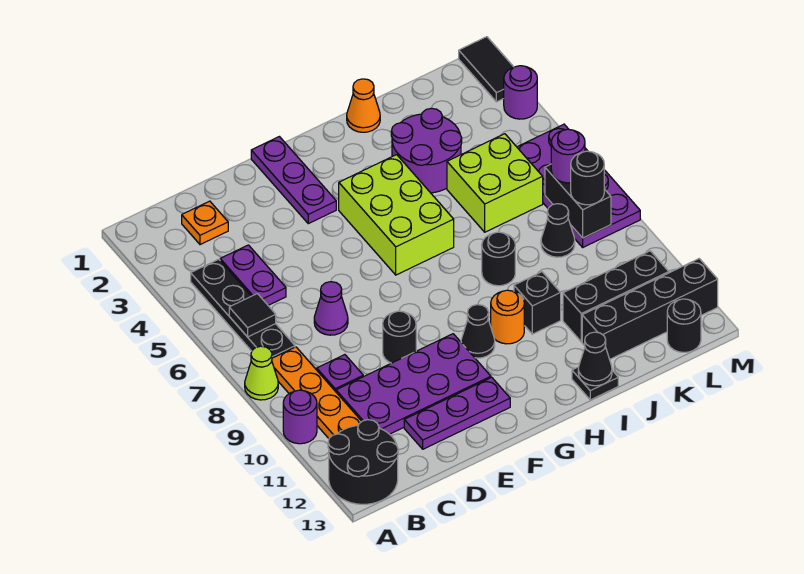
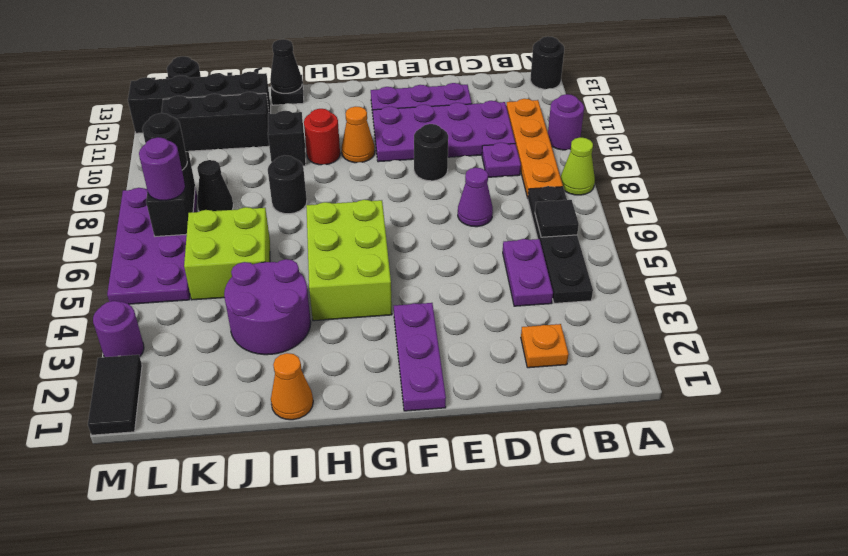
black 2x2 round brick [328,420,398,504] -> black 1x1 round brick [530,36,564,89]
black 1x1 cone [461,305,495,358] -> orange 1x1 cone [342,107,375,163]
orange 1x1 round brick [491,290,524,344] -> red 1x1 round brick [304,109,340,165]

